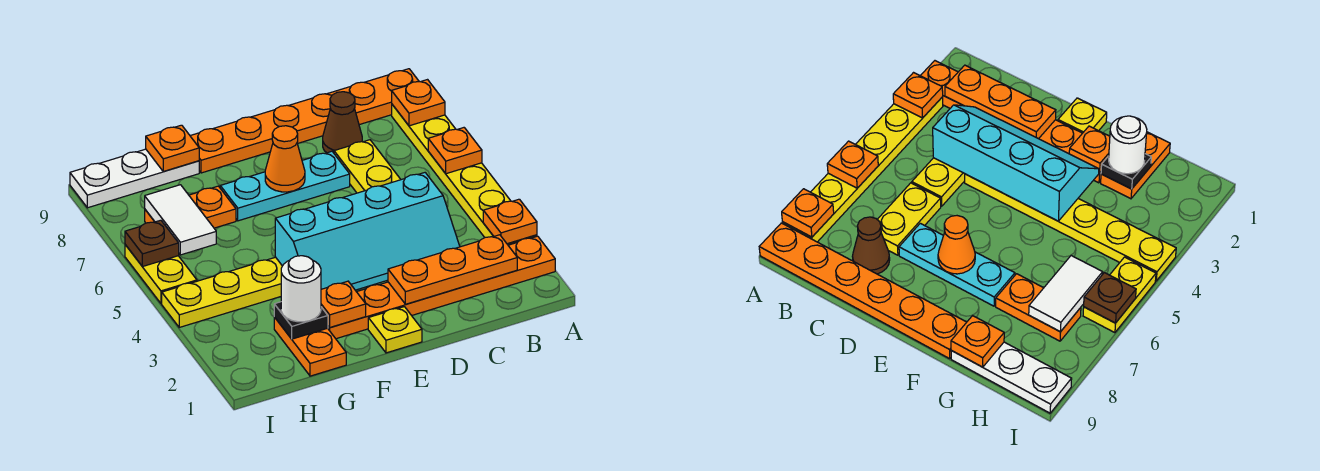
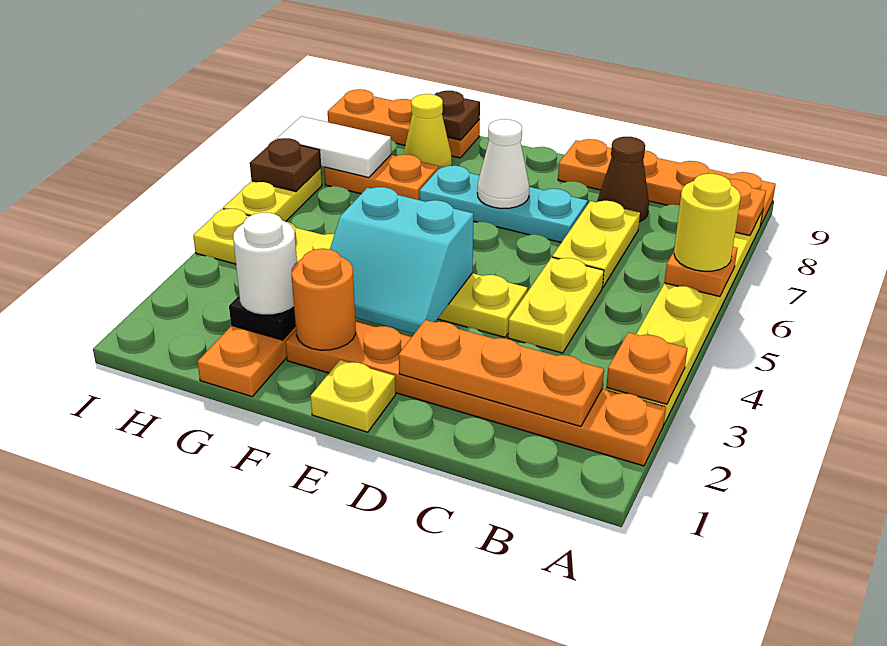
none -> yellow 1x1 round brick [674,174,741,271]
orange 1x6 plate [191,69,419,173] -> orange 1x4 plate [558,139,776,226]
cyan 2x4 slope [275,173,460,290] -> cyan 2x2 slope [330,187,473,334]
orange 1x1 cone [265,126,305,192] -> white 1x1 cone [477,119,529,209]
orange 1x1 plate [321,281,366,327] -> orange 1x1 round brick [291,249,356,350]
none -> yellow 1x1 cone [404,94,452,168]
white 1x3 plate [70,149,199,208] -> orange 1x3 plate [328,89,480,158]
orange 1x1 plate [146,125,199,172] -> brown 1x1 plate [435,91,480,140]
white 1x2 tile [145,185,216,255] -> white 1x2 tile turned to [277,116,391,178]

